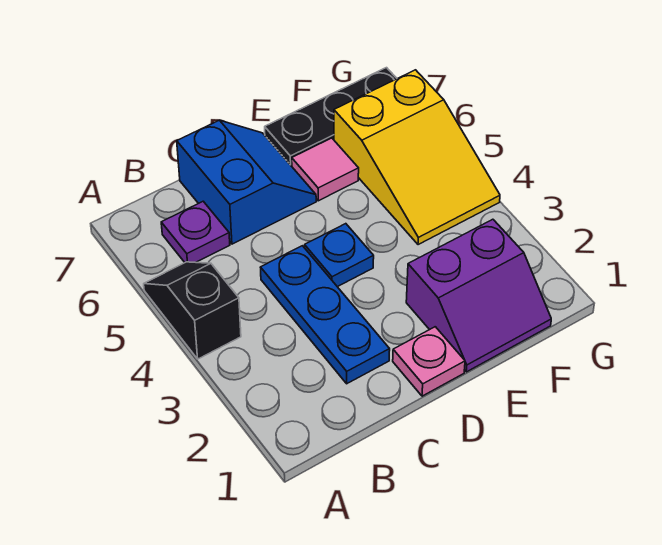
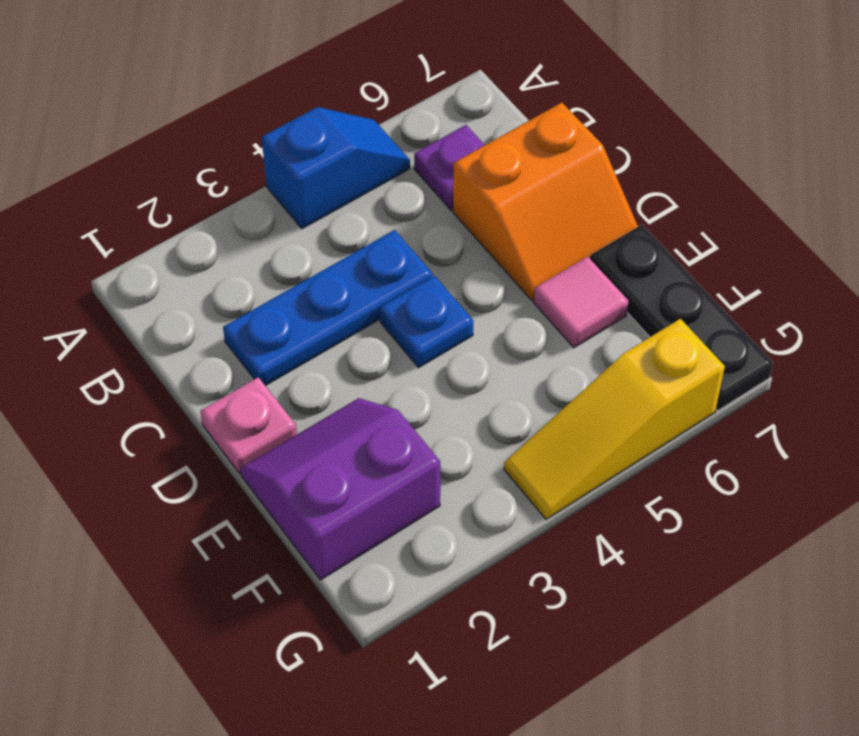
black 1x2 slope [144,262,241,359] -> blue 1x2 slope [262,107,410,229]
blue 2x2 slope [177,120,316,244] -> orange 2x2 slope [453,103,638,300]
purple 2x2 slope [406,219,551,372] -> purple 2x2 slope turned to [240,398,440,580]
yellow 2x3 slope [334,70,500,245] -> yellow 1x3 slope [504,319,725,519]

